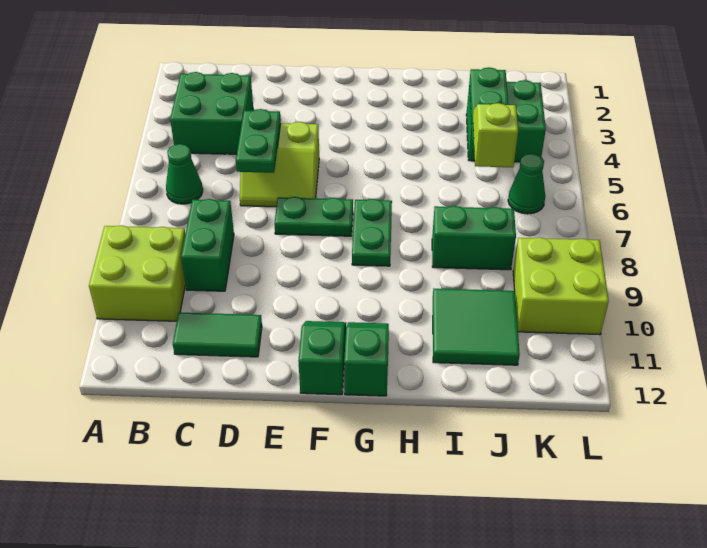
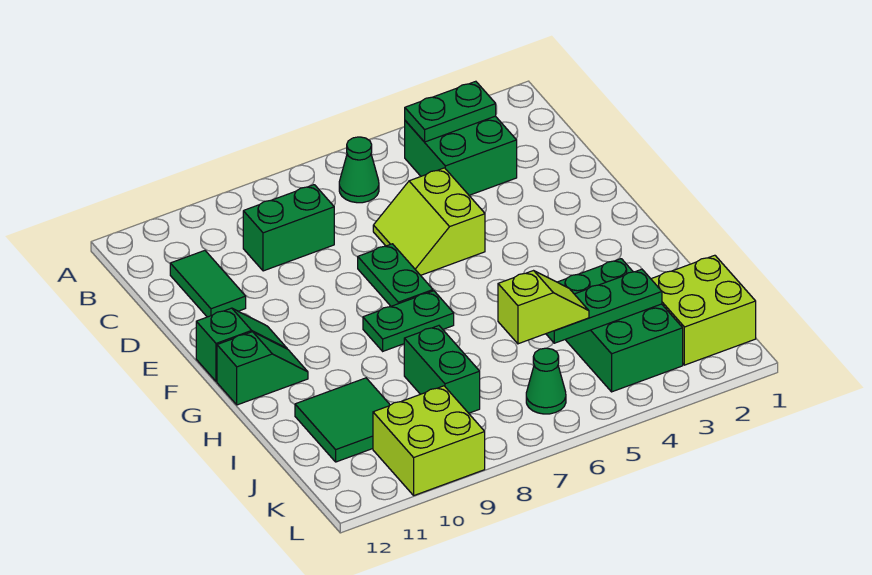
lime 2x2 brick [89,225,185,321] -> lime 2x2 brick moved to [651,255,756,365]
green 1x2 plate [236,109,281,173] -> green 1x2 plate moved to [405,81,496,142]
green 2x2 brick [466,80,546,162] -> green 2x3 brick [558,259,683,392]

